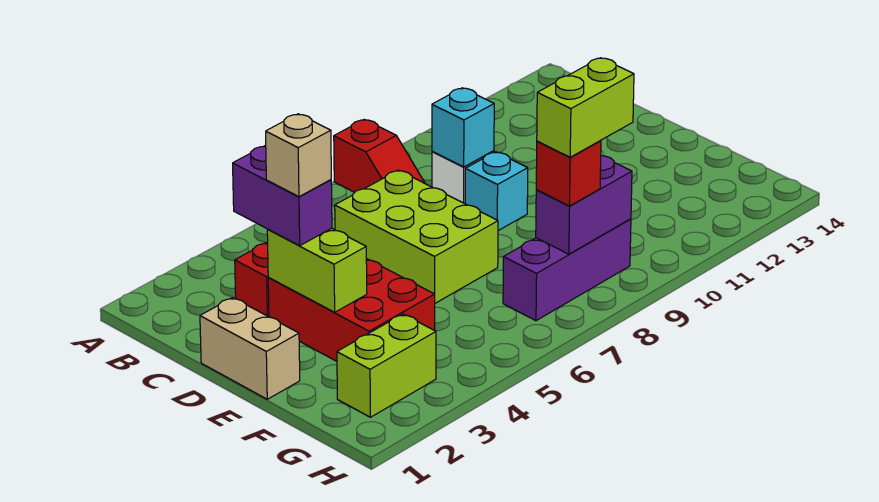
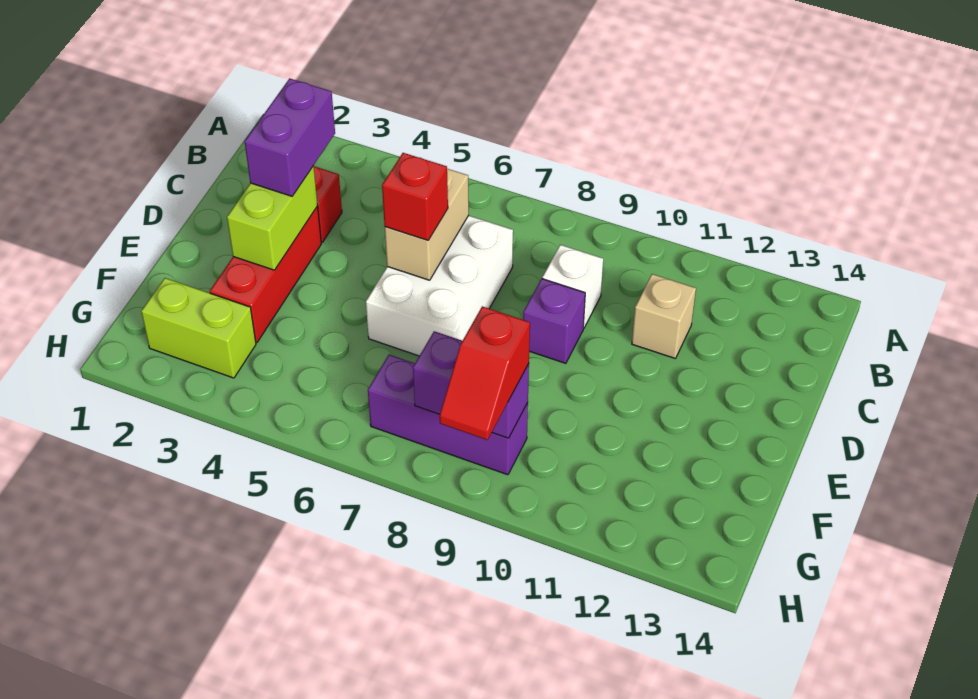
red 1x2 slope [334,119,425,192] -> red 1x2 slope moved to [439,306,530,440]
lime 2x3 brick [335,170,498,303] -> white 2x3 brick [366,216,513,356]
cyan 1x1 brick [432,88,494,167] -> none
tan 1x2 brick [200,298,300,399] -> tan 1x2 brick moved to [385,169,469,280]
red 2x3 brick [268,259,435,361] -> red 1x3 brick [210,206,321,343]
tan 1x1 brick [266,114,331,197] -> tan 1x1 brick moved to [632,274,696,359]
cyan 1x1 brick [465,152,528,231] -> purple 1x1 brick [523,279,585,363]
red 1x1 brick [536,141,601,206] -> red 1x1 brick moved to [382,153,448,240]
lime 1x2 brick [537,58,634,157] -> none

